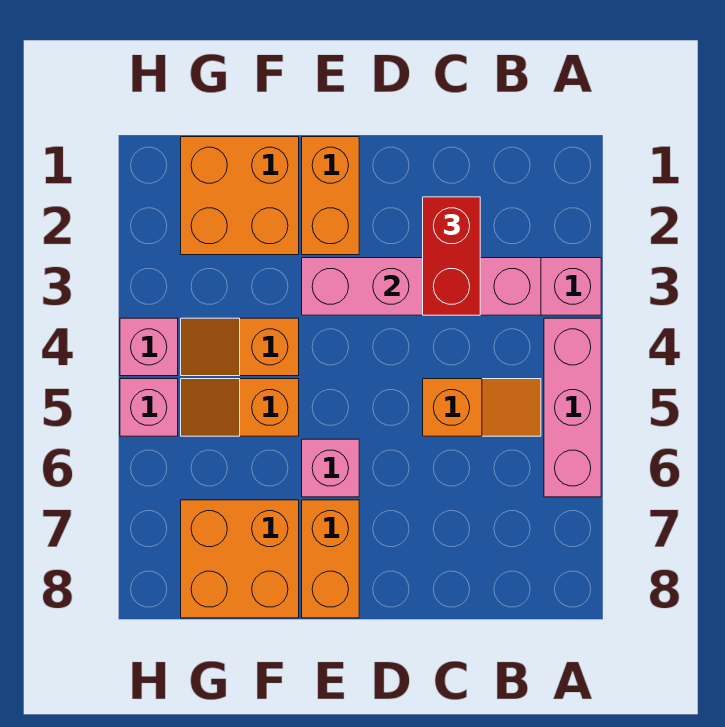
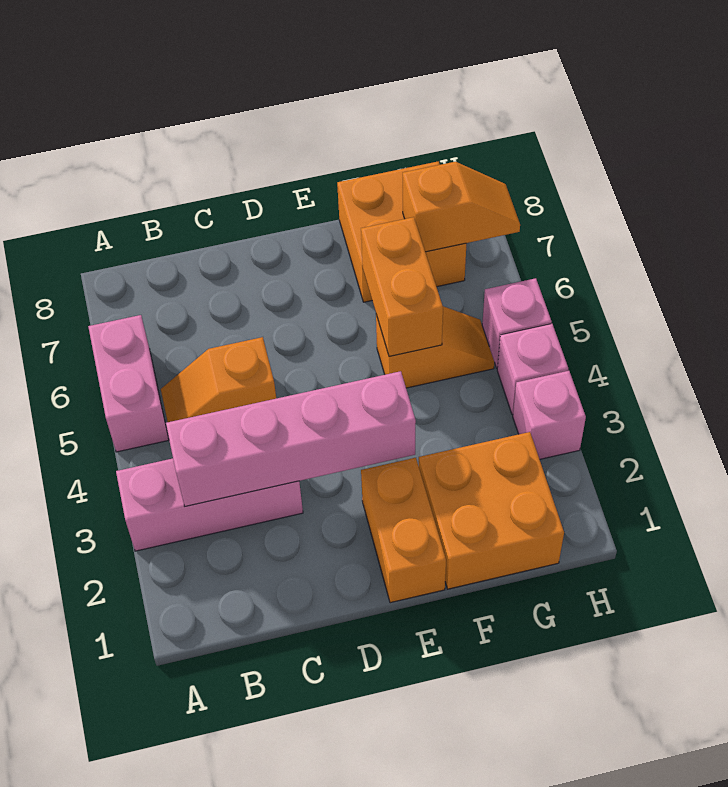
pink 1x3 brick [544,318,601,497] -> pink 1x2 brick [88,315,169,452]
red 1x2 brick [423,197,480,315] -> none
pink 1x1 brick [302,439,359,497] -> pink 1x1 brick moved to [513,371,586,459]
orange 1x2 brick [302,500,359,618] -> orange 1x2 brick moved to [361,217,443,356]
orange 1x2 slope [181,318,299,376] -> orange 1x2 slope moved to [403,162,520,252]

